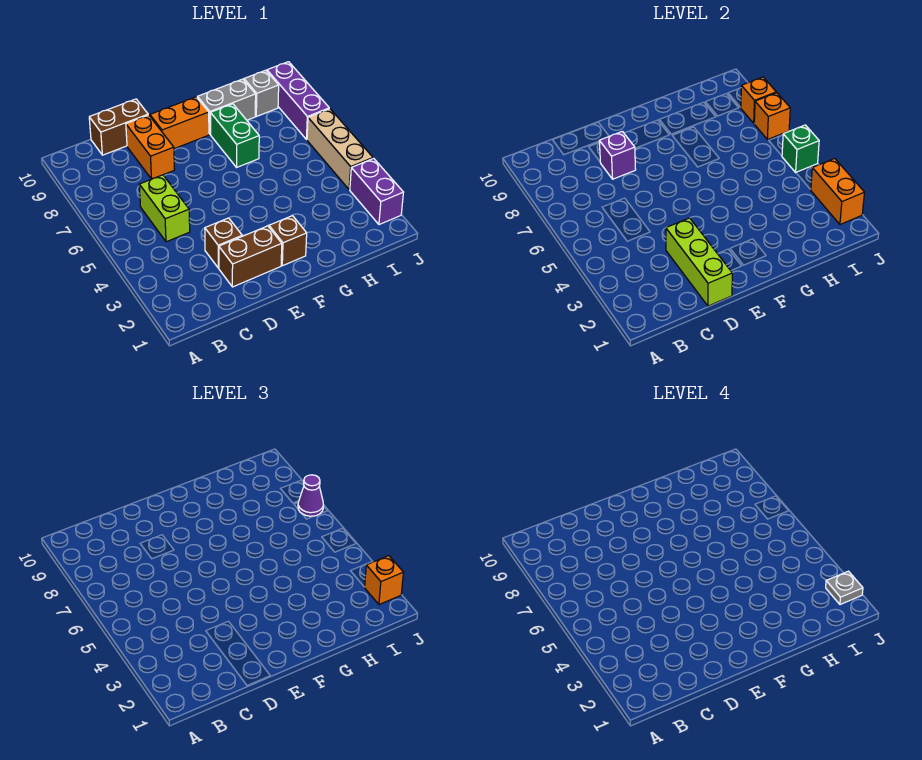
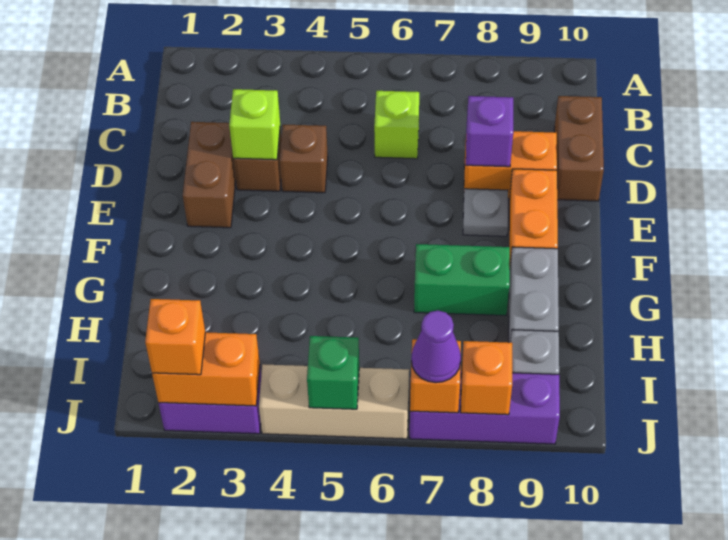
lime 1x2 brick [139,175,190,242] -> lime 1x1 brick [374,91,419,159]
lime 1x3 brick [666,218,732,306] -> lime 1x1 brick [229,89,280,160]
brown 1x1 brick [269,216,307,266] -> brown 1x1 brick moved to [280,124,328,193]
grey 1x1 plate [826,571,863,605] -> grey 1x1 plate moved to [463,189,508,236]

